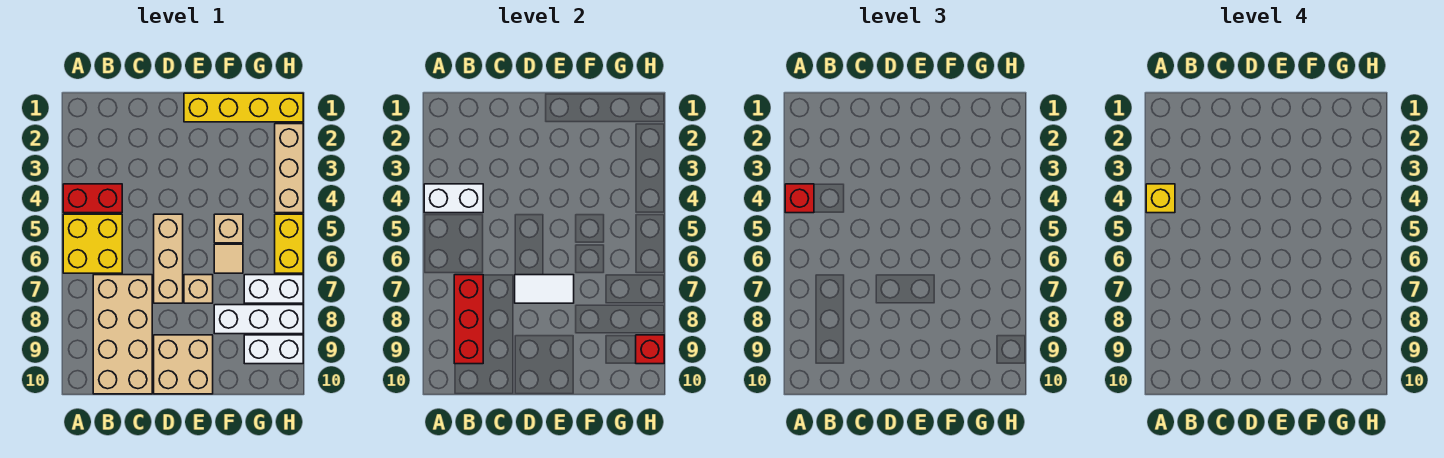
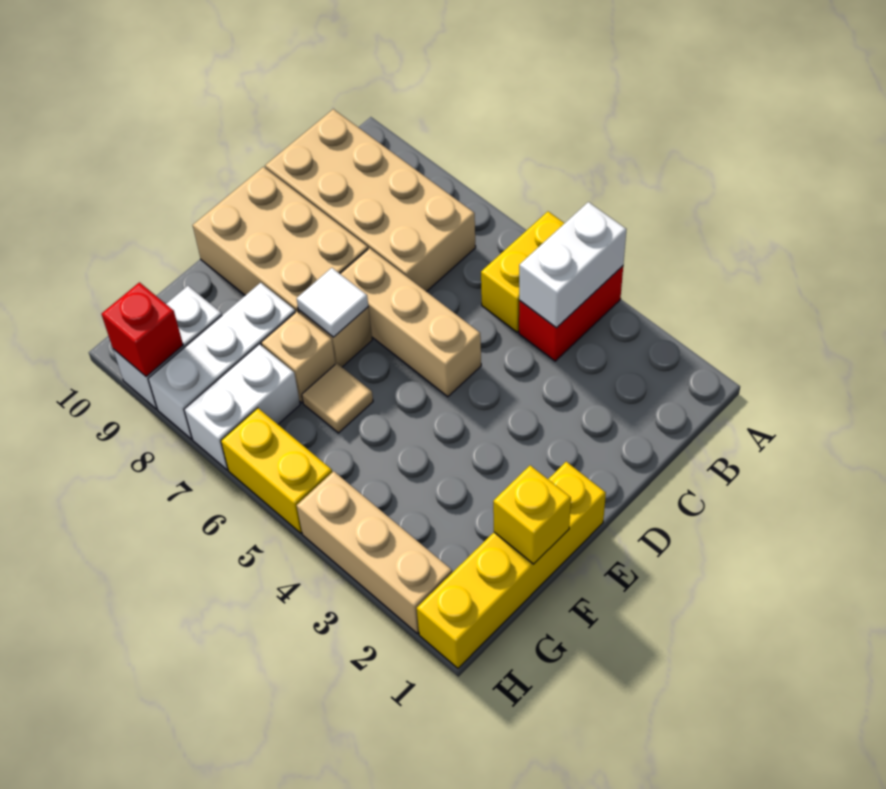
red 1x1 brick [785,184,814,213] -> none
yellow 1x1 brick [1146,184,1175,213] -> yellow 1x1 brick moved to [493,465,571,564]
yellow 2x2 brick [63,214,122,273] -> yellow 1x2 brick [481,212,565,332]
red 1x3 brick [454,275,483,364] -> none
white 1x2 tile [515,275,574,303] -> white 1x1 tile [297,268,368,337]
tan 2x2 brick [154,335,213,394] -> tan 2x3 brick [193,167,368,313]
tan 1x1 brick [214,214,243,243] -> tan 1x1 brick moved to [261,312,335,403]

